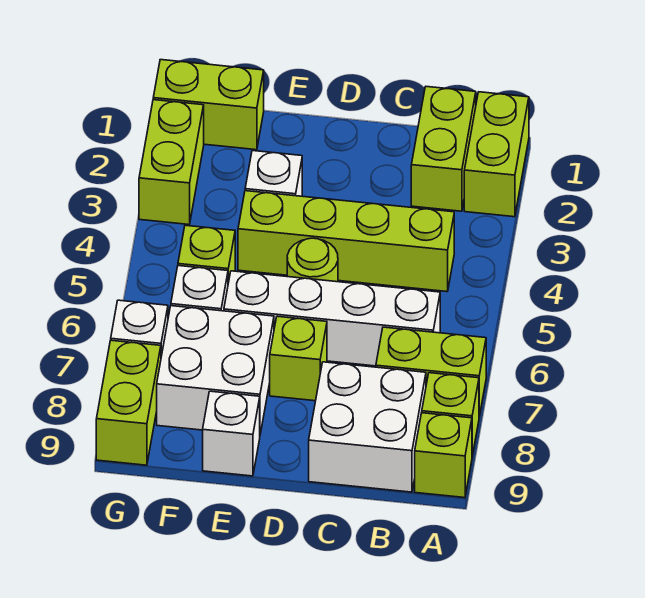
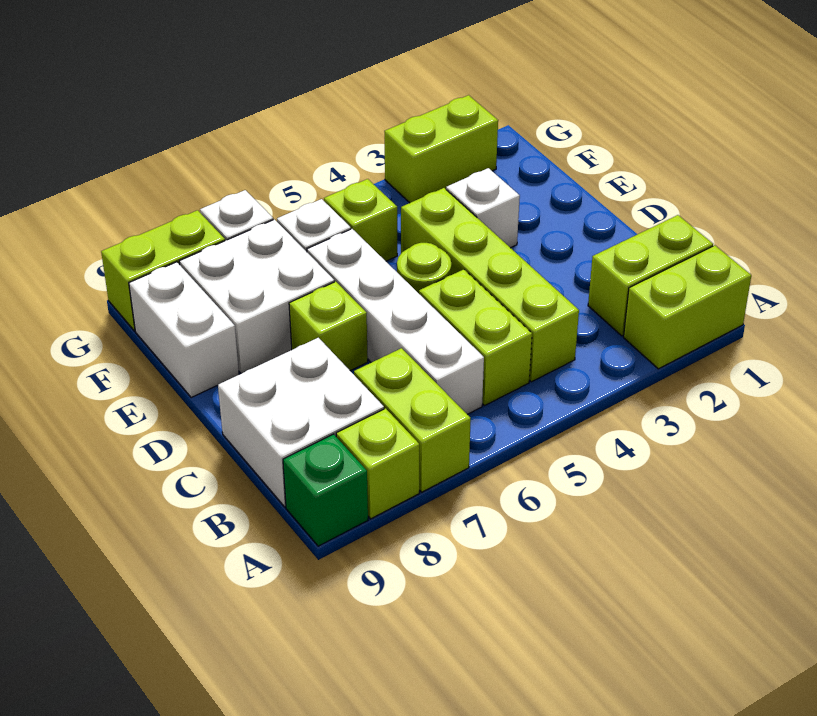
lime 1x1 brick [415,413,472,498] -> green 1x1 brick [283,434,368,546]
white 1x1 brick [203,391,260,476] -> white 1x2 brick [129,262,239,398]
lime 1x2 brick [153,60,264,150] -> lime 1x2 brick moved to [419,269,532,406]

